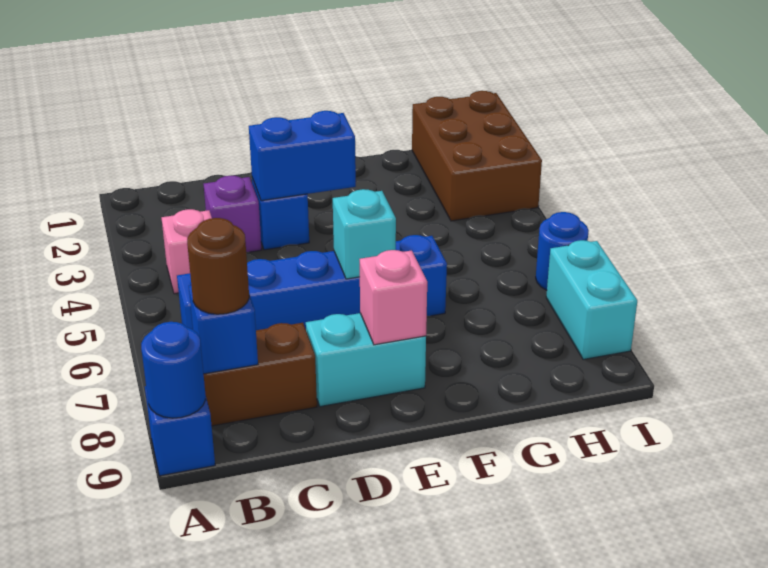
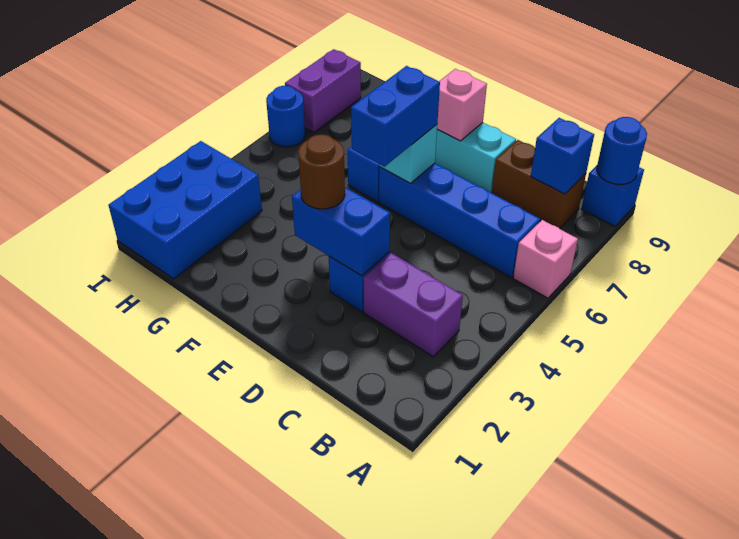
pink 1x1 brick [162,209,212,294] -> pink 1x1 brick moved to [513,220,578,298]
brown 1x1 round brick [187,218,249,314] -> brown 1x1 round brick moved to [298,135,345,209]
purple 1x1 brick [203,176,262,252] -> purple 1x2 brick [363,253,463,357]
none -> blue 1x2 brick [351,66,440,167]
brown 2x3 brick [412,91,542,221] -> blue 2x3 brick [108,141,262,279]
cyan 1x2 brick [546,240,637,360] -> purple 1x2 brick [285,49,361,133]

